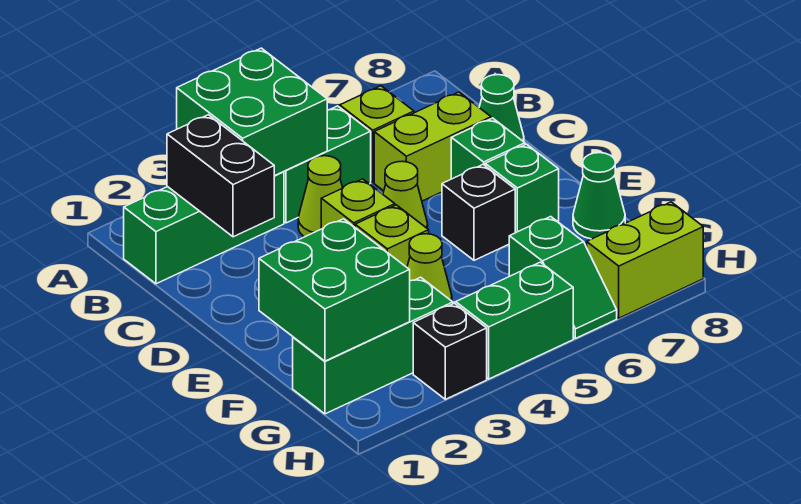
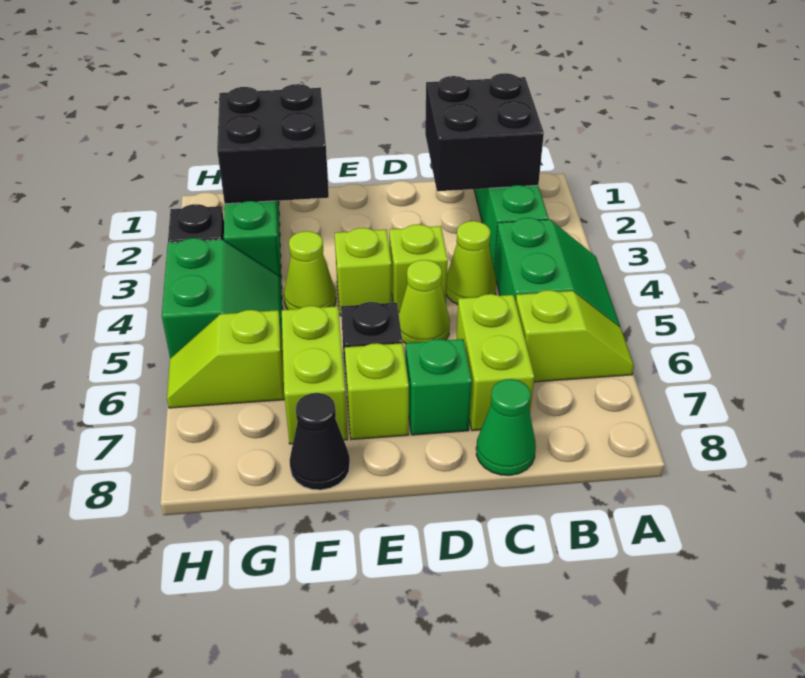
green 2x2 brick [177,48,327,176] -> none
black 1x2 brick [167,115,274,237] -> black 2x2 brick [425,73,544,191]
green 1x1 brick [485,144,559,233] -> lime 1x1 brick [345,343,409,440]
green 2x2 brick [259,219,410,361] -> black 2x2 brick [217,84,329,204]
green 1x1 cone [573,153,625,239] -> black 1x1 cone [290,393,350,490]
green 1x2 slope [509,217,617,339] -> lime 1x2 slope [167,310,285,408]
lime 1x2 brick [587,202,703,318] -> lime 1x2 brick moved to [282,306,348,444]

